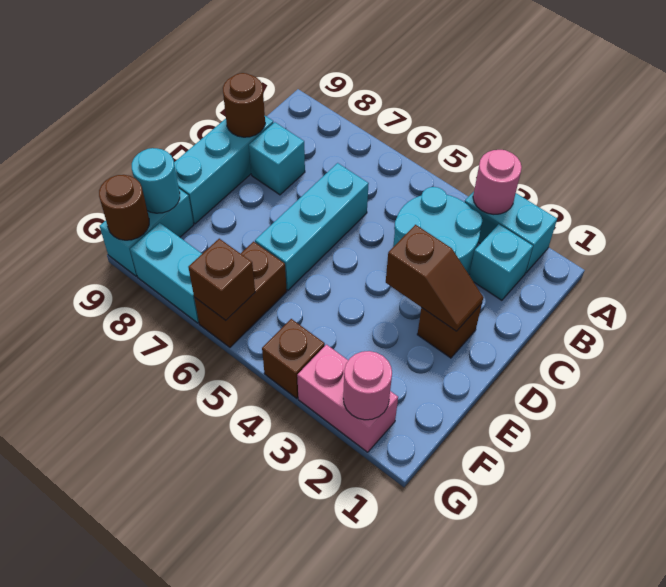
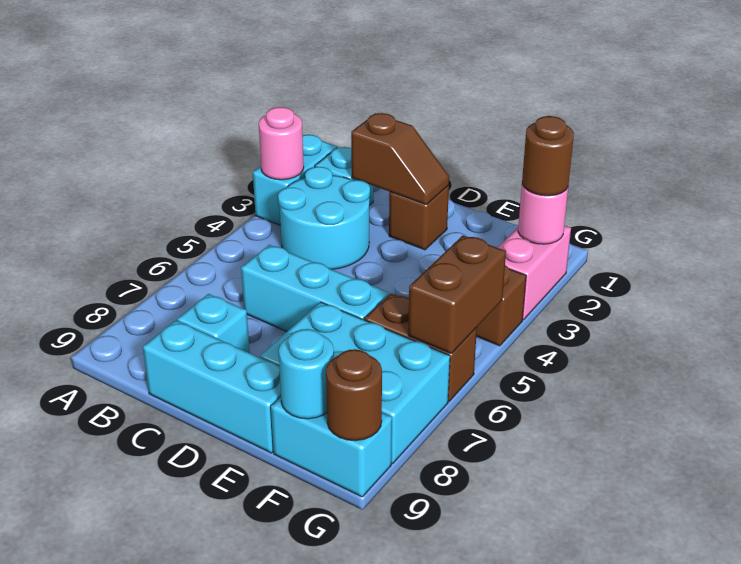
brown 1x1 round brick [223,73,265,137] -> brown 1x1 round brick moved to [522,116,574,196]
brown 1x2 slope [386,225,483,331] -> brown 1x2 slope turned to [351,113,449,204]
brown 1x1 brick [188,239,255,320] -> brown 1x2 brick [408,235,506,353]
cyan 1x2 brick [130,223,202,323] -> cyan 2x3 brick [260,302,450,463]

